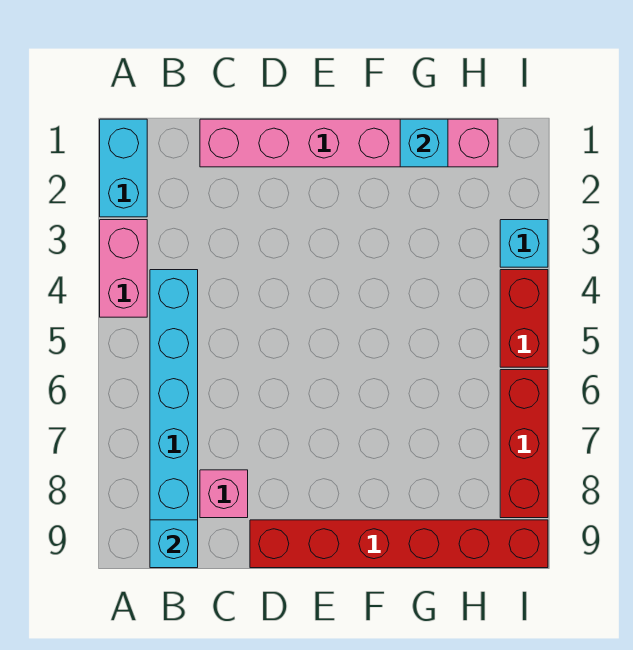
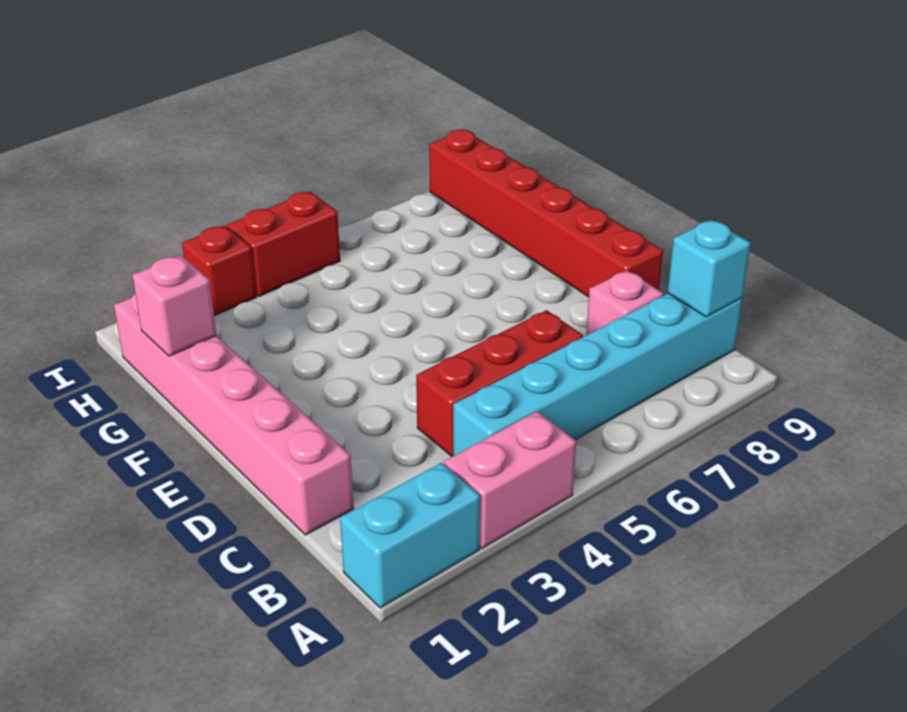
cyan 1x1 brick [400,119,448,167] -> pink 1x1 brick [132,255,217,356]
cyan 1x1 brick [500,220,548,267] -> red 1x1 brick [182,226,256,316]
red 1x3 brick [500,370,548,518] -> red 1x3 brick moved to [416,310,583,456]

